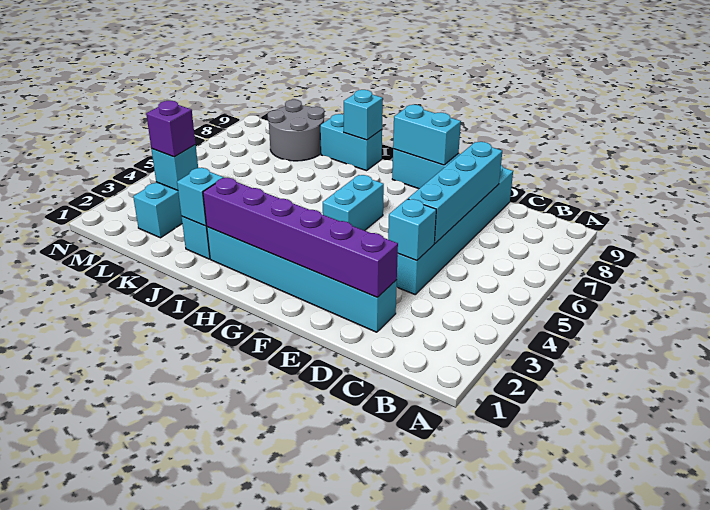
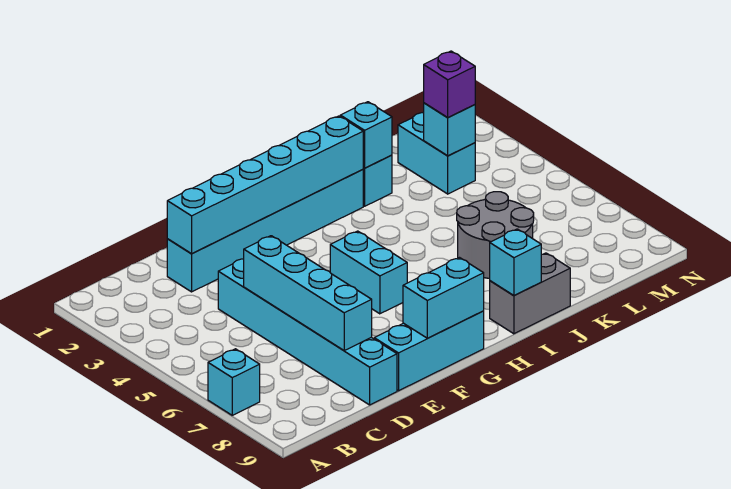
purple 1x6 brick [203,178,398,297] -> cyan 1x6 brick [167,116,363,254]
cyan 1x1 brick [388,199,436,261] -> cyan 1x1 brick moved to [208,349,260,415]
cyan 1x2 brick [320,114,382,171] -> grey 1x2 brick [490,253,570,334]
grey 2x2 round brick [268,100,325,161] -> grey 2x2 round brick moved to [457,192,534,278]

